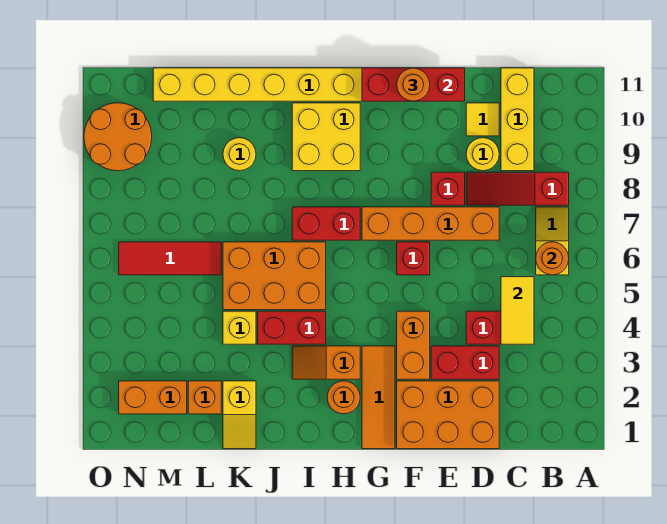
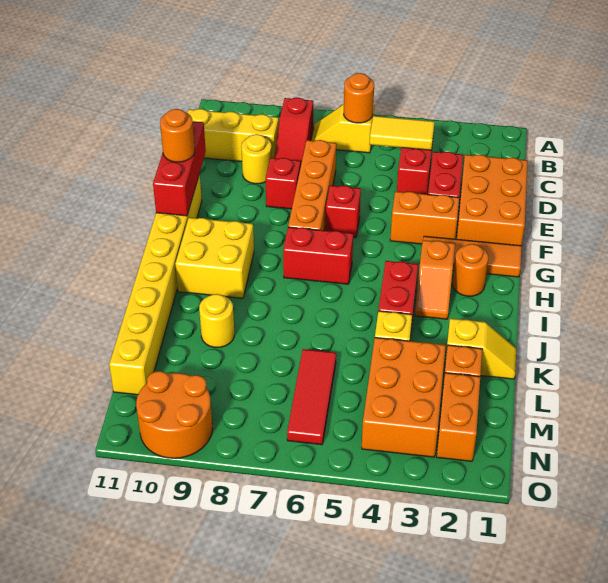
yellow 1x1 tile [466,103,499,136] -> none
red 1x2 brick [292,207,360,240] -> red 1x2 brick turned to [283,227,353,284]
orange 2x3 brick [223,242,326,310] -> orange 2x3 brick moved to [362,338,446,457]

